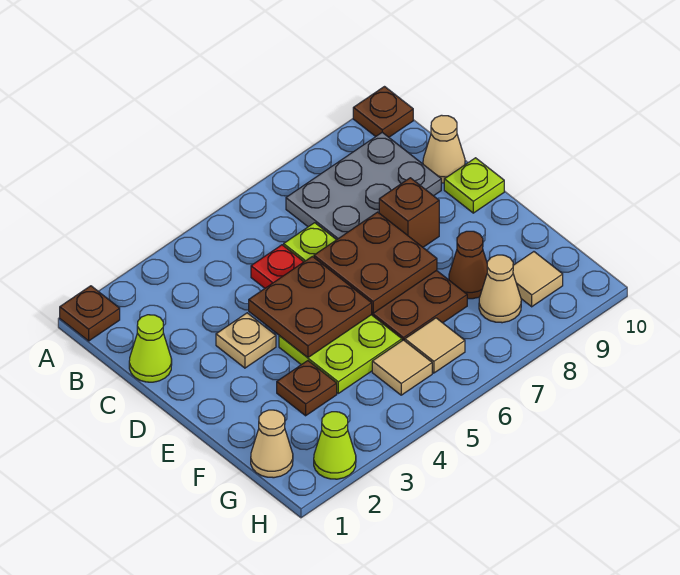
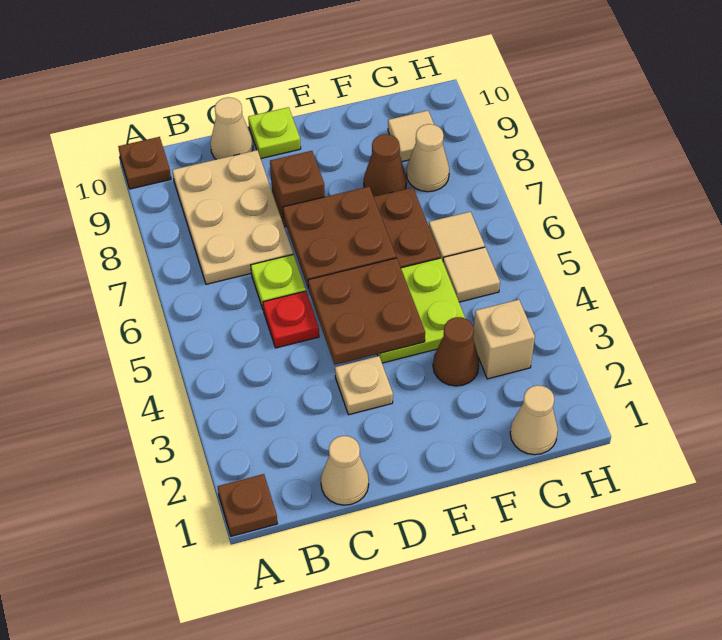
grey 2x3 plate [286,132,441,240] -> tan 2x3 plate [172,150,293,284]
lime 1x1 cone [129,315,172,382] -> tan 1x1 cone [321,436,369,505]
brown 1x1 plate [277,361,337,416] -> brown 1x1 cone [433,317,479,386]
none -> tan 1x1 brick [473,300,535,379]
lime 1x1 cone [314,412,356,479] -> none

